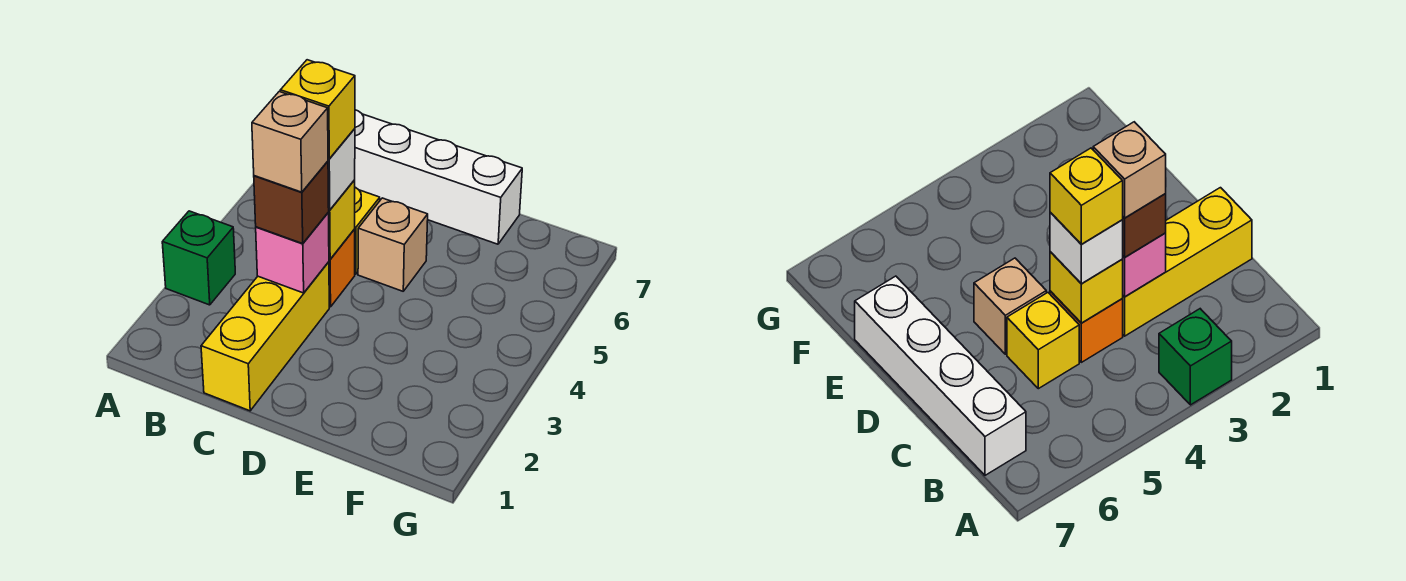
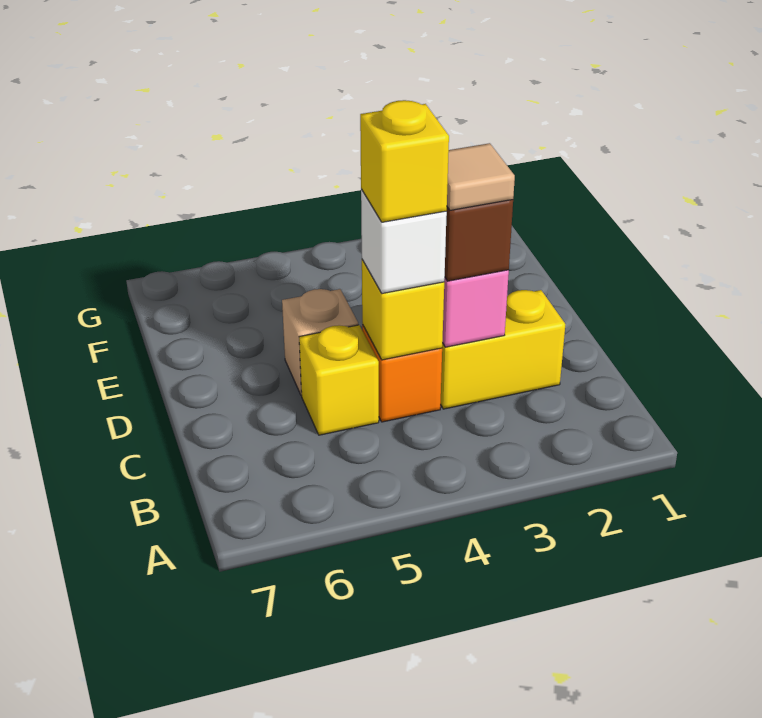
green 1x1 brick [162,211,235,305] -> none
white 1x4 brick [355,110,522,244] -> none
yellow 1x3 brick [201,262,329,411] -> yellow 1x2 brick [440,290,565,409]
tan 1x1 brick [252,92,328,192] -> tan 1x1 tile [447,143,515,210]

